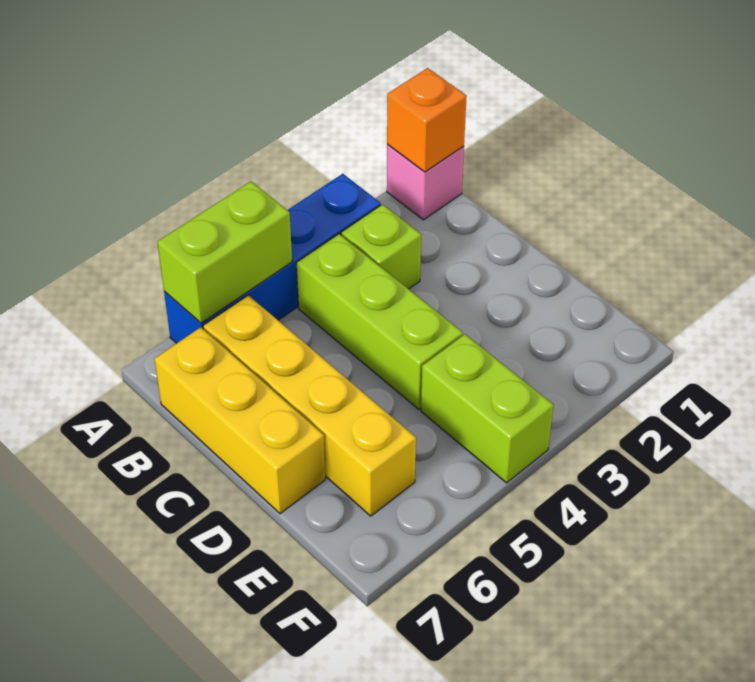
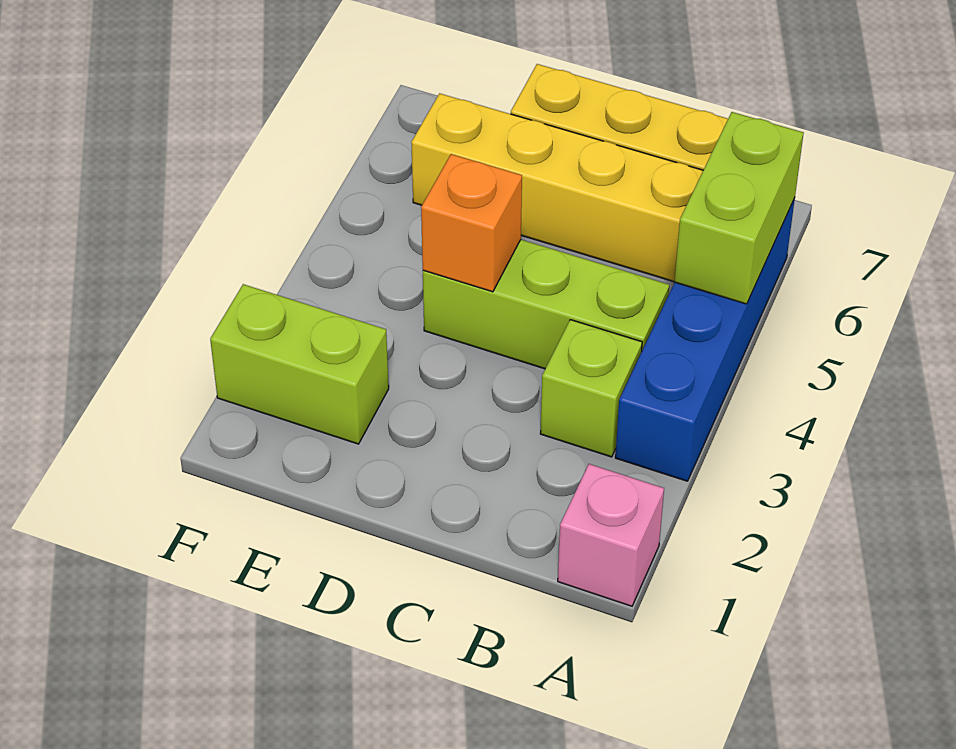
orange 1x1 brick [387,68,467,172] -> orange 1x1 brick moved to [421,154,522,292]
lime 1x2 brick [421,334,553,483] -> lime 1x2 brick moved to [210,284,389,444]

